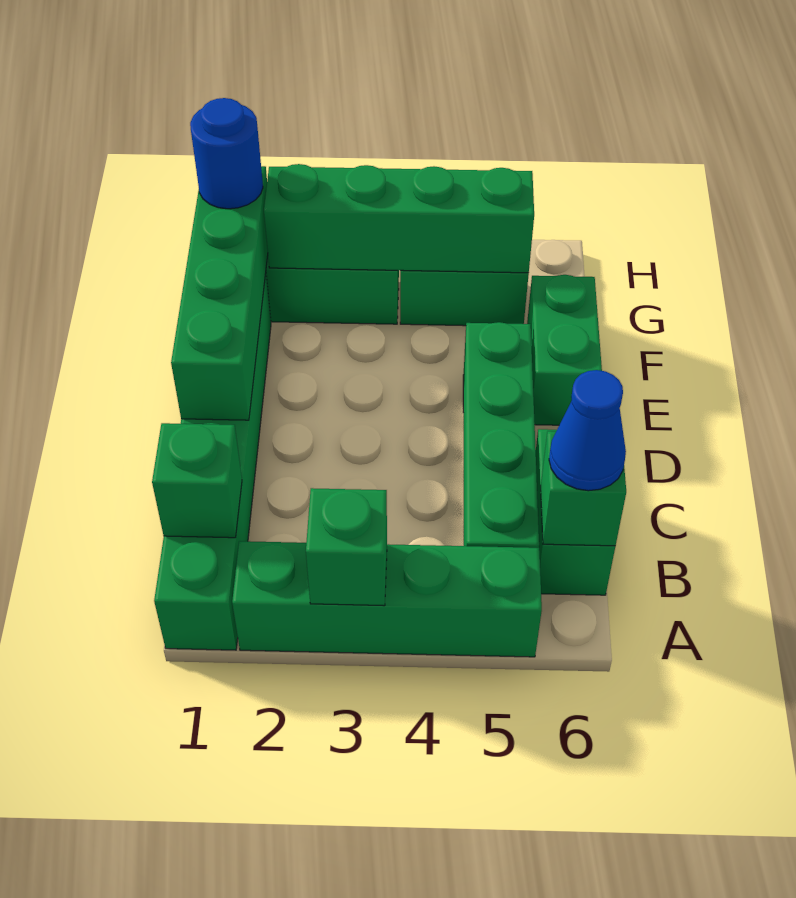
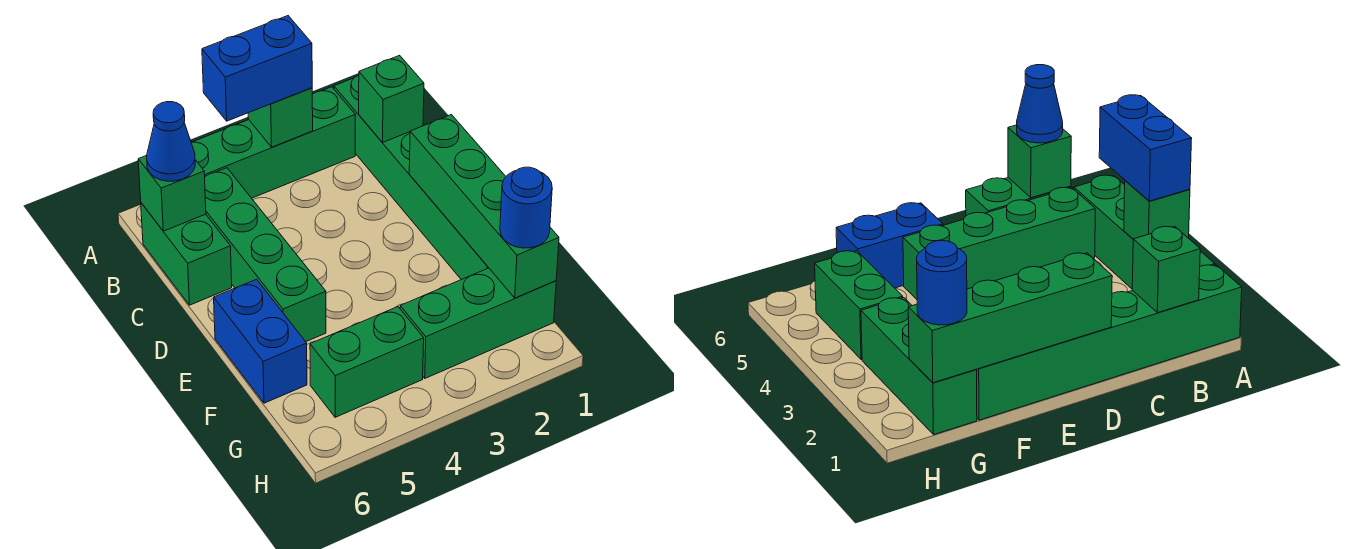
none -> blue 1x2 brick [202,16,312,121]
green 1x2 brick [527,275,602,425] -> blue 1x2 brick [214,279,307,403]
green 1x4 brick [264,164,534,273] -> none

